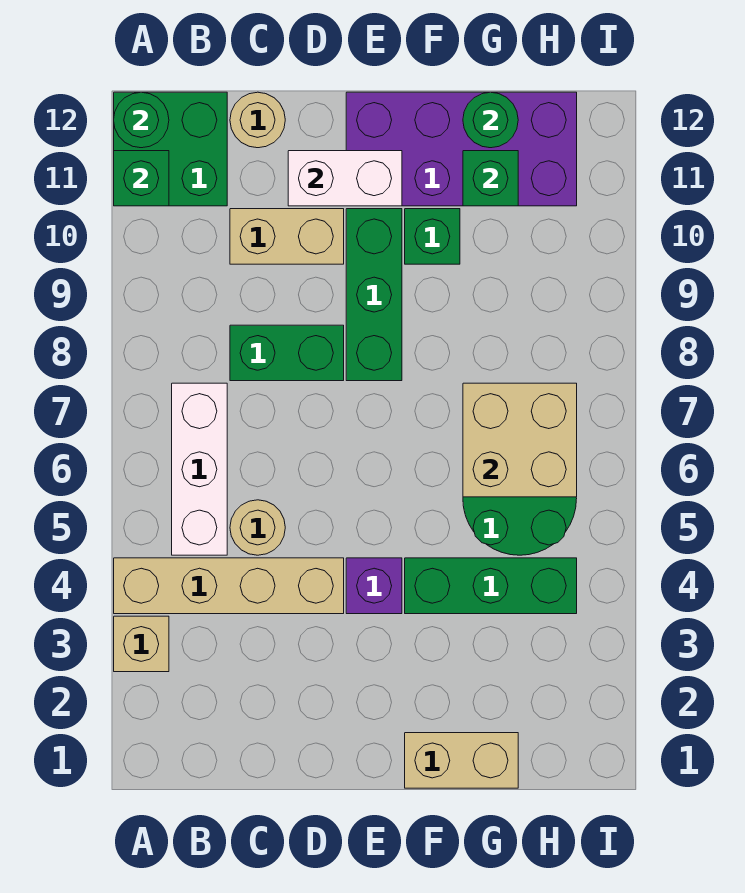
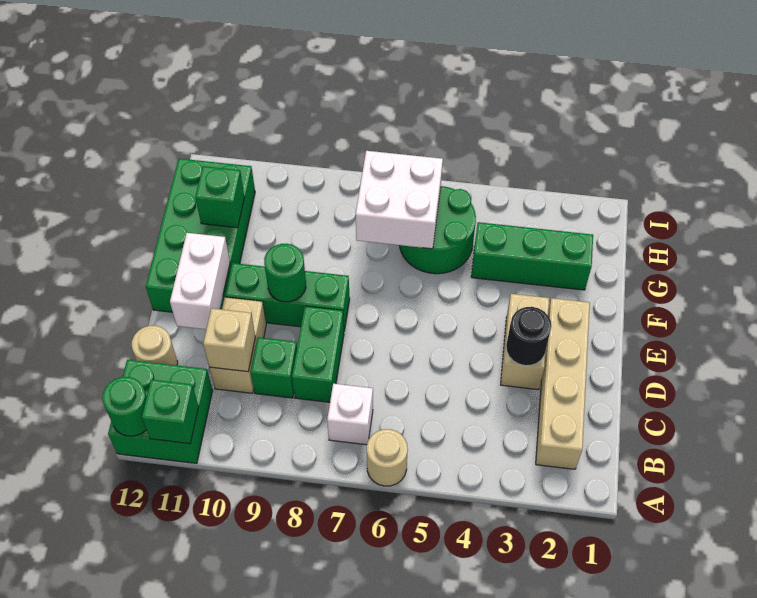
tan 1x1 brick [114,616,169,672] -> tan 1x1 brick moved to [203,308,255,372]
tan 1x4 brick [114,558,344,614] -> tan 1x4 brick moved to [536,298,590,469]
white 1x3 brick [172,383,227,555] -> white 1x1 brick [327,384,373,445]
tan 1x1 round brick [230,500,285,555] -> tan 1x1 round brick moved to [367,429,408,486]
none -> black 1x1 round brick [506,307,552,366]
purple 1x1 brick [346,558,402,614] -> none
purple 2x4 brick [346,92,577,206] -> green 2x4 brick [146,159,255,312]
tan 1x2 brick [405,733,518,788] -> tan 1x2 brick moved to [501,294,549,390]
green 1x3 brick [405,558,577,614] -> green 1x3 brick turned to [471,222,593,290]
green 1x1 brick [405,209,460,264] -> green 1x1 brick moved to [251,337,297,398]
tan 2x2 brick [463,383,577,497] -> white 2x2 brick [356,151,443,249]
green 1x1 round brick [463,92,518,148] -> green 1x1 round brick moved to [264,244,306,302]

